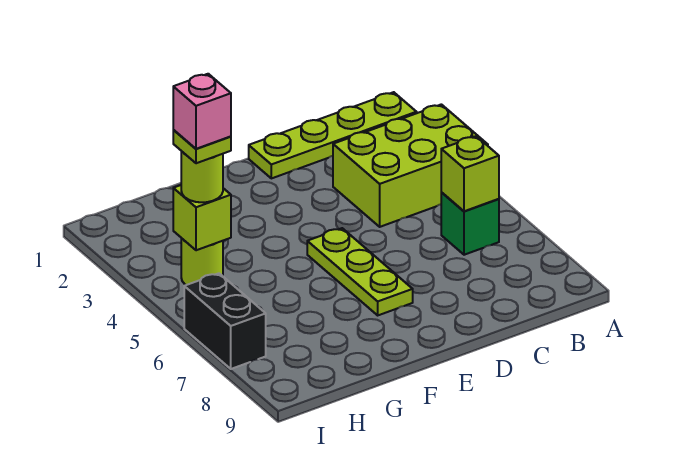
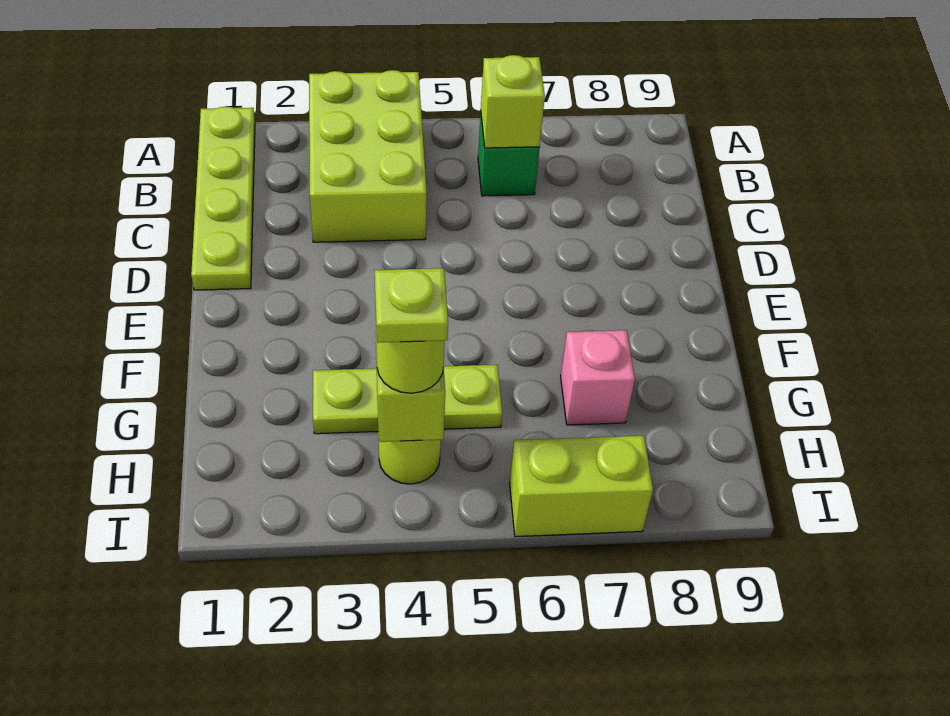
lime 1x3 plate [307,228,413,315] -> lime 1x3 plate moved to [313,365,502,434]
pink 1x1 brick [173,74,231,149] -> pink 1x1 brick moved to [561,330,635,425]
black 1x2 brick [184,273,266,369] -> lime 1x2 brick [510,436,653,537]

